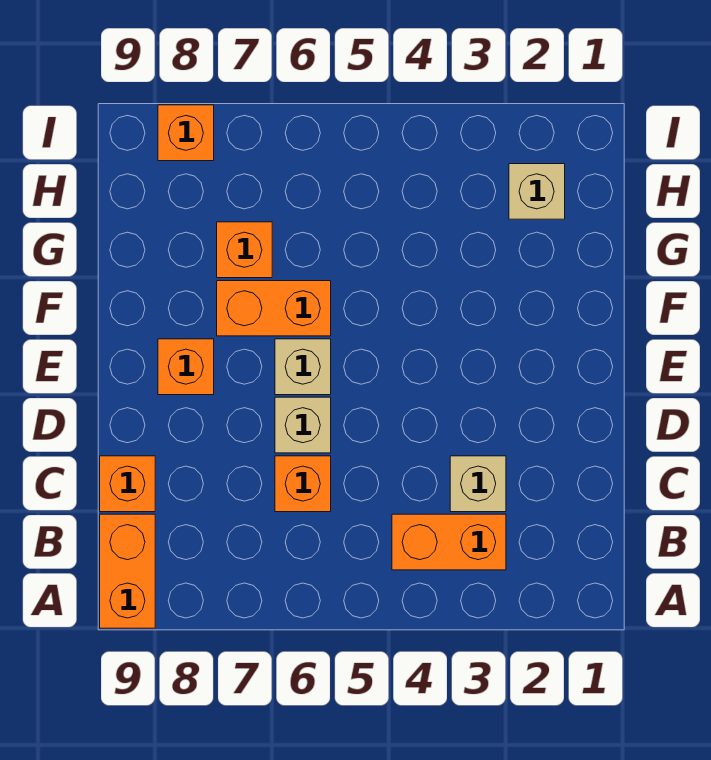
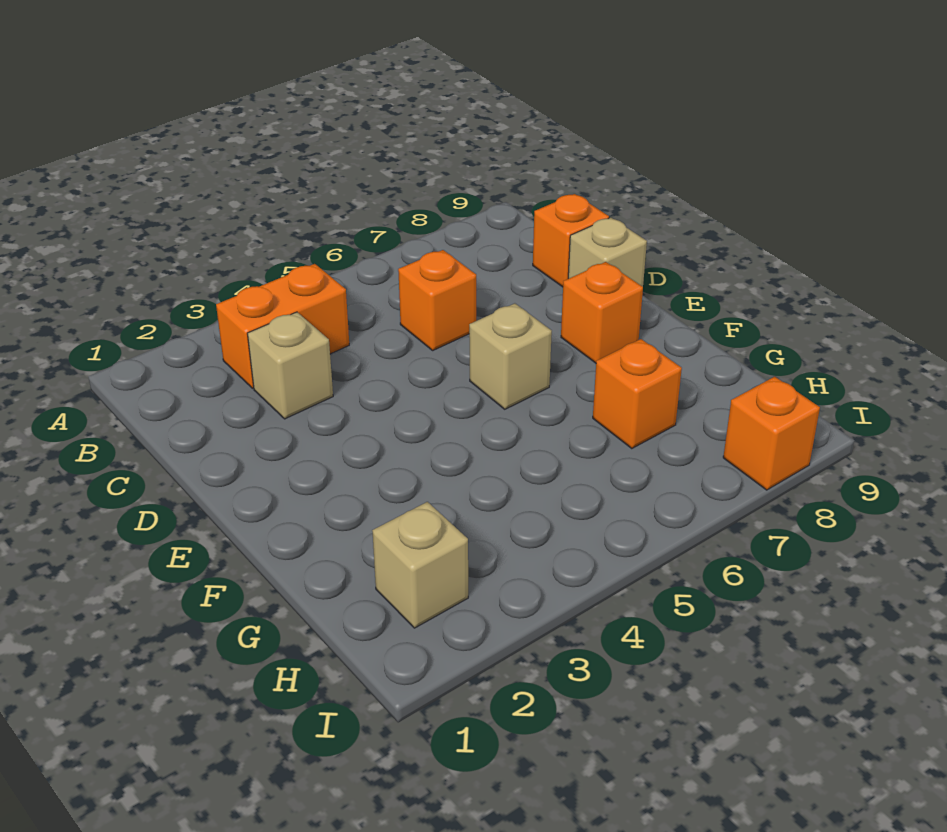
orange 1x2 brick [100,514,155,628] -> none
tan 1x1 brick [275,397,331,453] -> tan 1x1 brick moved to [568,218,647,287]
orange 1x2 brick [217,281,331,336] -> none

